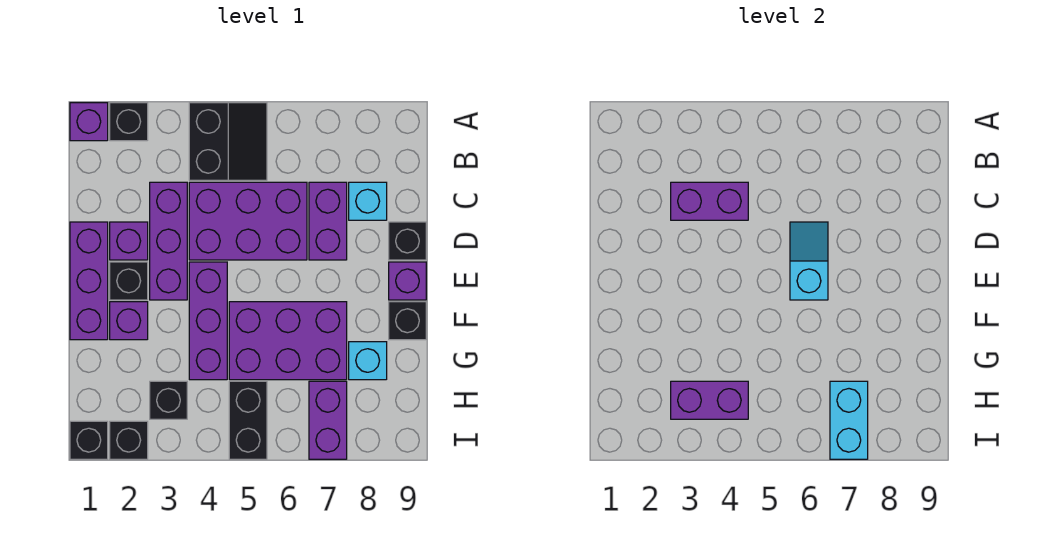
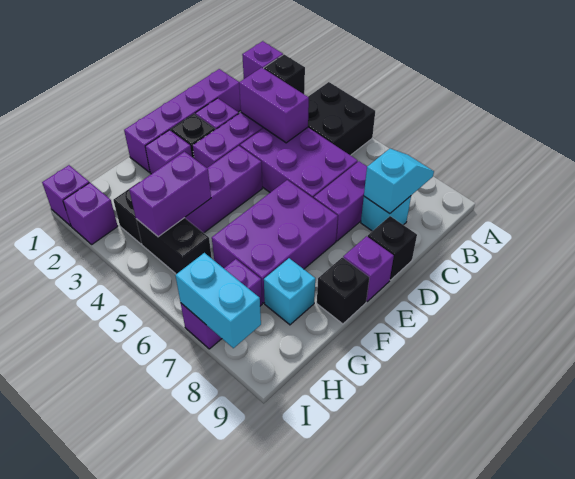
black 2x2 slope [189,103,267,180] -> black 2x2 brick [308,82,375,155]
purple 1x3 brick [70,222,108,340] -> purple 1x4 brick [124,69,241,172]
cyan 1x2 slope [790,222,828,300] -> cyan 1x2 slope moved to [364,149,434,214]
purple 2x3 brick [229,302,347,380] -> purple 2x3 brick turned to [212,180,338,303]
purple 1x2 brick [671,381,748,419] -> purple 1x2 brick turned to [129,152,211,237]
black 1x2 brick [229,381,267,459] -> black 1x2 brick turned to [136,218,212,274]
cyan 1x2 brick [830,381,868,459] -> cyan 1x2 brick turned to [175,253,261,348]
black 1x1 brick [70,421,108,459] -> purple 1x1 brick [42,165,89,226]
black 1x1 brick [110,421,148,459] -> purple 1x1 brick [63,183,118,244]

